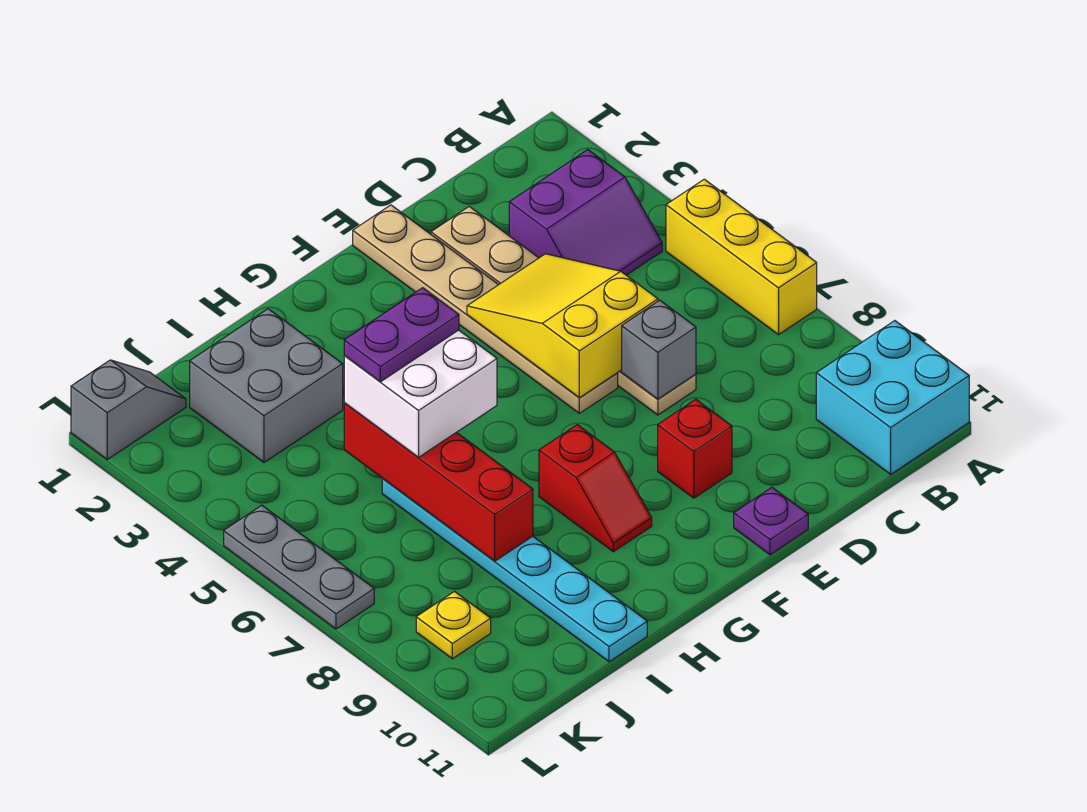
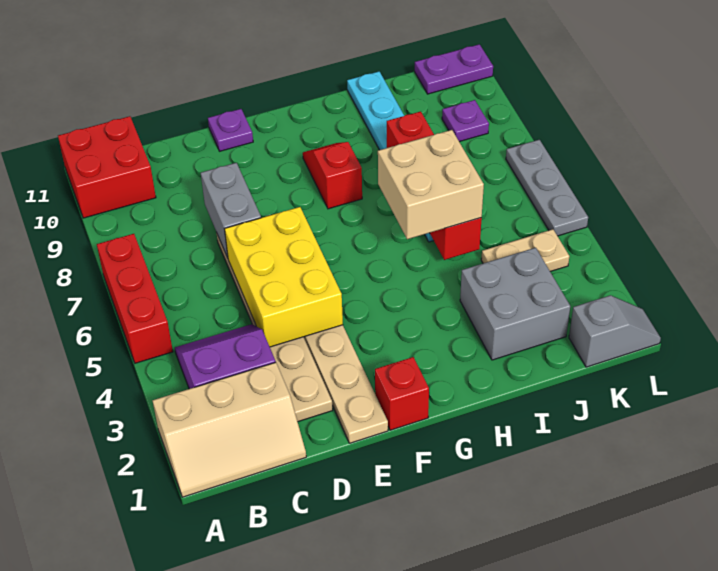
none -> tan 2x3 slope [152,362,306,497]
yellow 1x3 brick [666,179,817,335] -> red 1x3 brick [97,234,173,363]
cyan 2x2 brick [816,321,969,474] -> red 2x2 brick [58,116,156,218]
yellow 2x3 slope [467,254,658,398] -> yellow 2x3 brick [225,207,343,347]
grey 1x1 brick [622,300,696,399] -> grey 1x2 brick [201,163,261,258]
red 1x1 brick [658,399,732,498] -> red 1x1 brick moved to [375,357,429,430]
white 2x2 brick [344,330,497,457] -> tan 2x2 brick [378,130,484,239]
purple 1x2 plate [344,288,459,382] -> purple 1x2 plate moved to [415,44,493,94]
none -> tan 1x2 plate [481,229,569,271]
grey 1x2 slope [71,360,186,459] -> grey 1x2 slope turned to [569,295,661,367]
yellow 1x1 plate [416,592,491,659] -> purple 1x1 plate [442,100,489,142]

